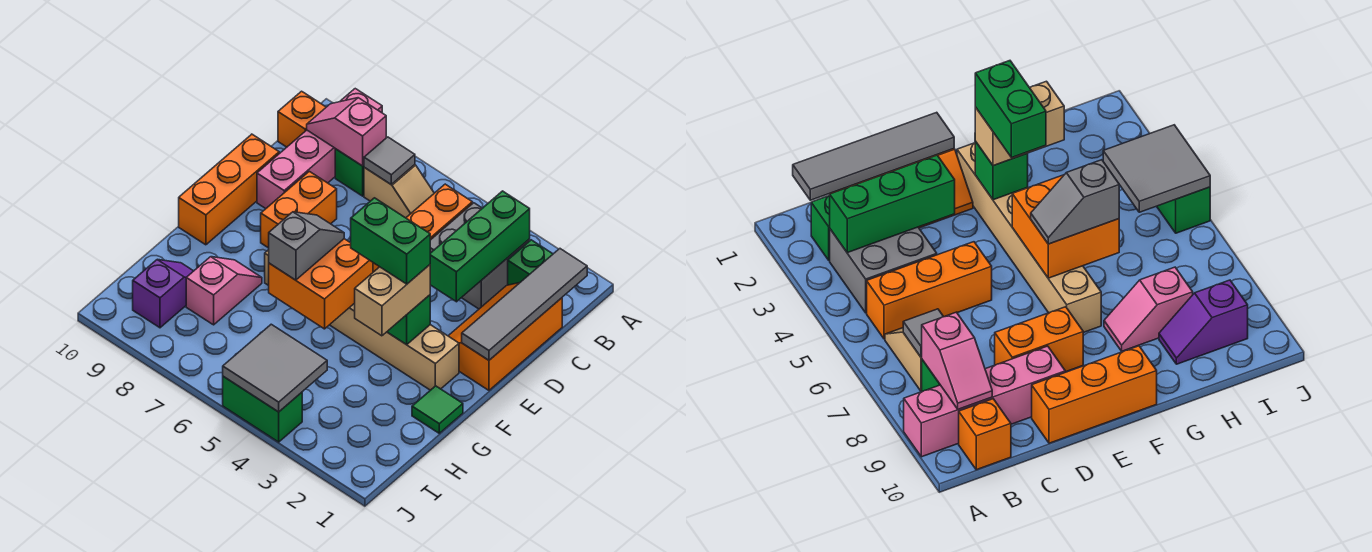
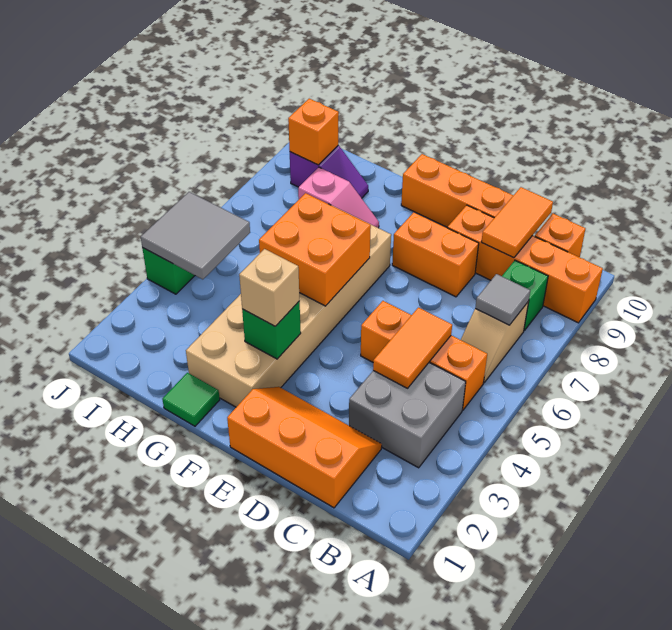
pink 1x4 brick [257,89,382,209] -> orange 1x4 brick [448,205,603,323]
grey 1x4 tile [461,249,587,360] -> none
green 1x1 brick [508,240,553,285] -> none
green 1x3 brick [430,191,530,302] -> none
pink 1x2 slope [307,98,386,166] -> none
none -> orange 1x2 tile [373,308,452,388]
none -> orange 1x2 tile [481,187,553,258]
tan 1x6 brick [265,250,459,390] -> tan 2x6 brick [186,214,391,407]
tan 1x2 brick [355,265,430,336] -> tan 1x1 brick [239,249,300,326]
green 1x2 brick [351,198,430,284] -> none
grey 1x2 slope [269,212,344,280] -> none
none -> orange 1x1 brick [288,99,339,165]

